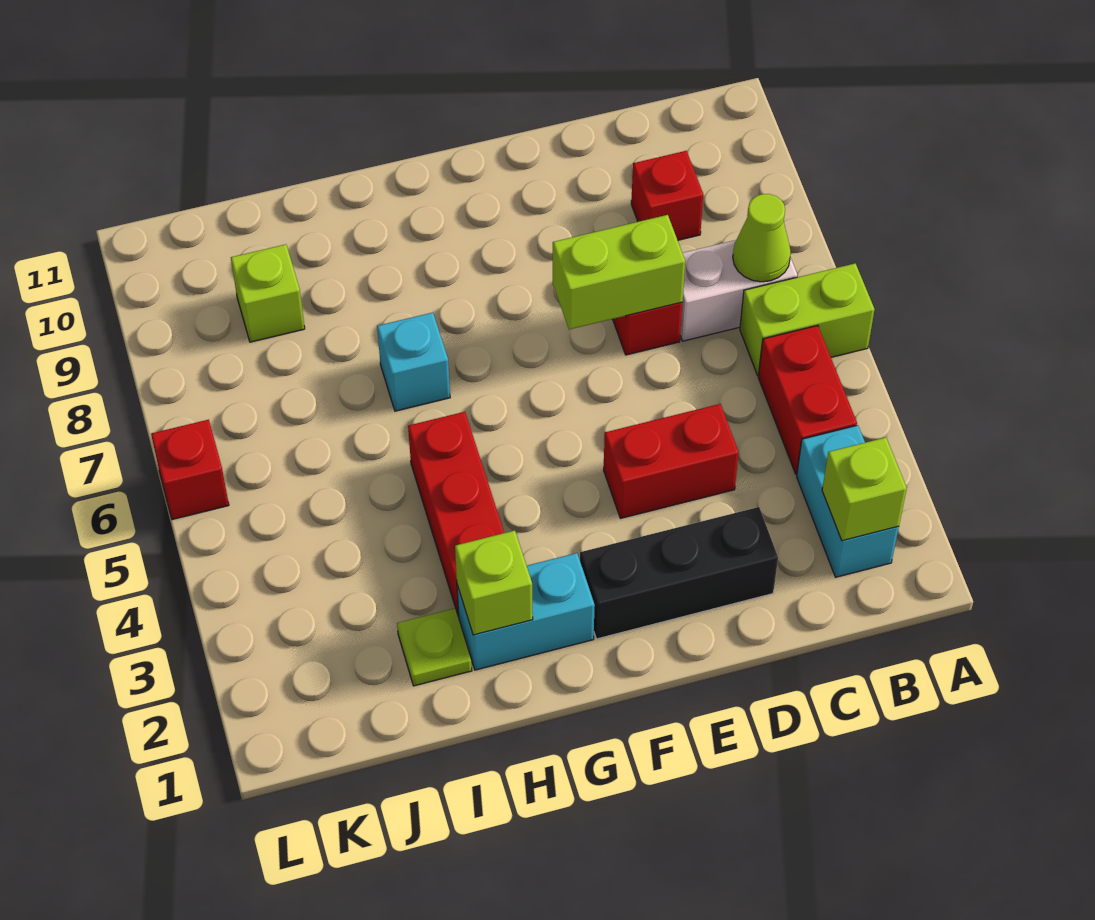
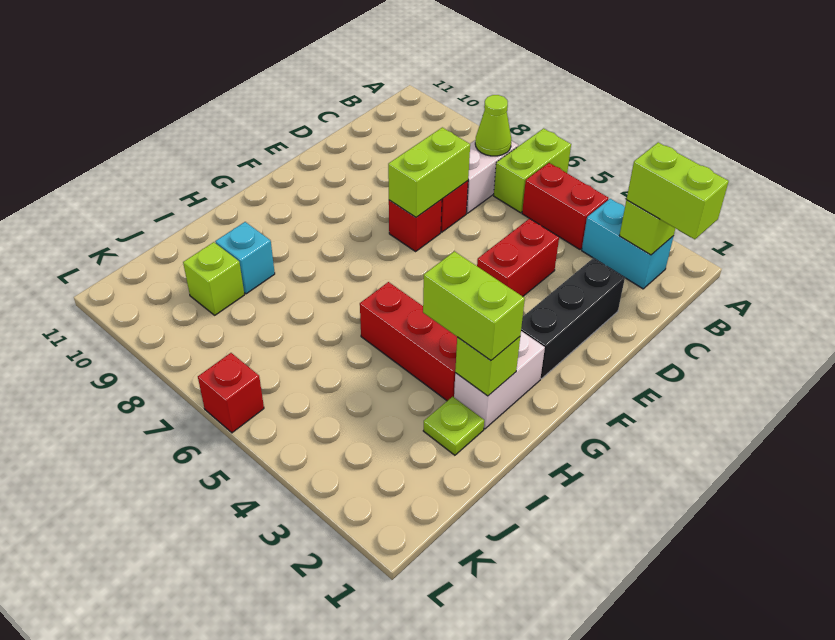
none -> lime 1x2 brick [627,142,729,239]
red 1x1 brick [631,151,703,240] -> red 1x1 brick moved to [389,199,442,251]
cyan 1x2 brick [457,553,595,670] -> white 1x2 brick [454,331,545,429]
none -> lime 1x2 brick [423,251,525,360]
cyan 1x1 brick [377,313,450,411] -> cyan 1x1 brick moved to [215,222,275,294]

